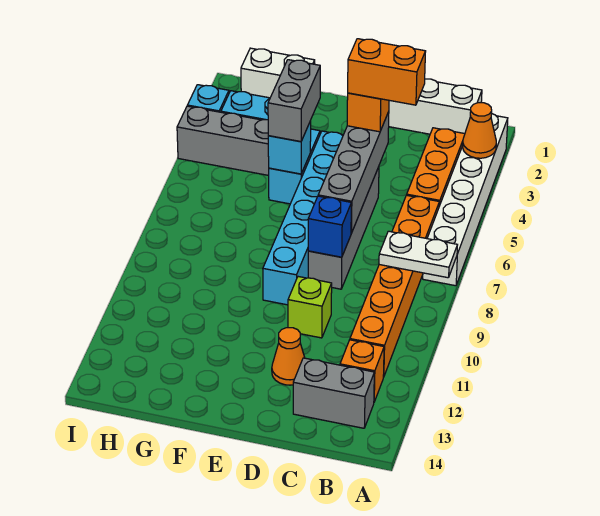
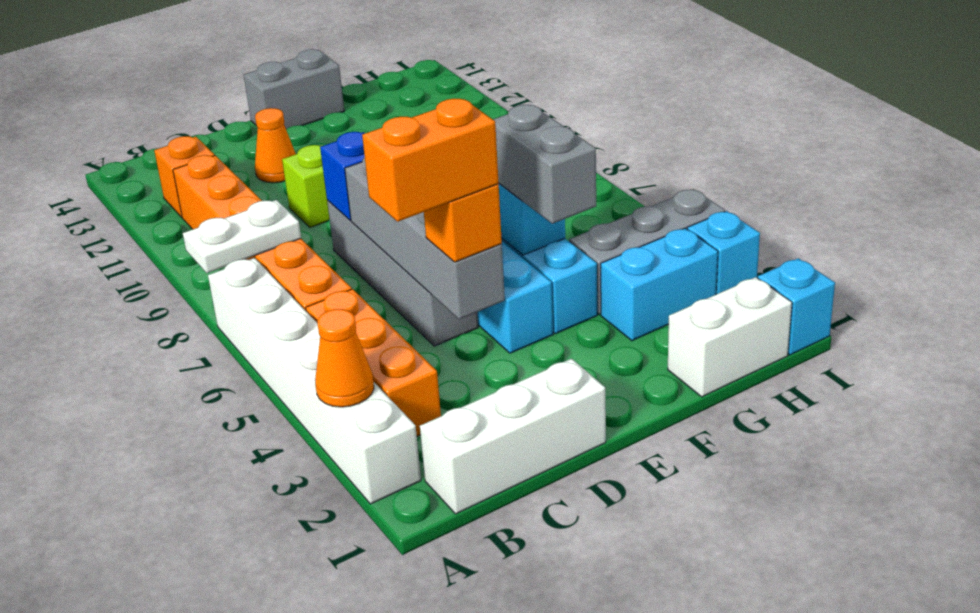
grey 1x2 brick [293,358,374,428] -> grey 1x2 brick moved to [244,49,344,129]
none -> cyan 1x1 brick [758,258,835,355]

